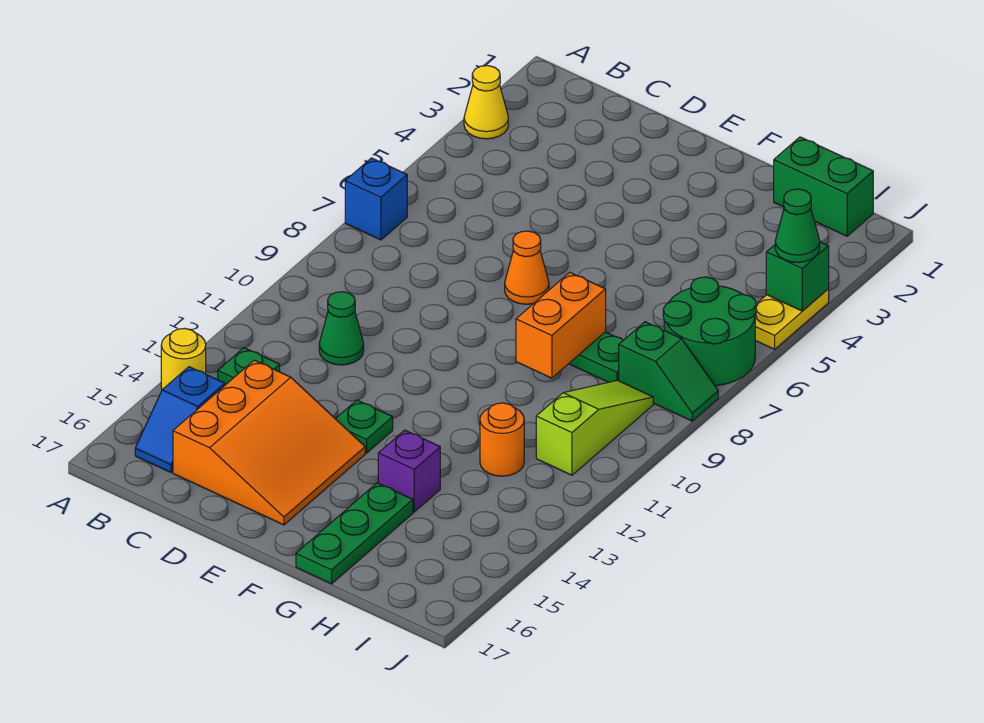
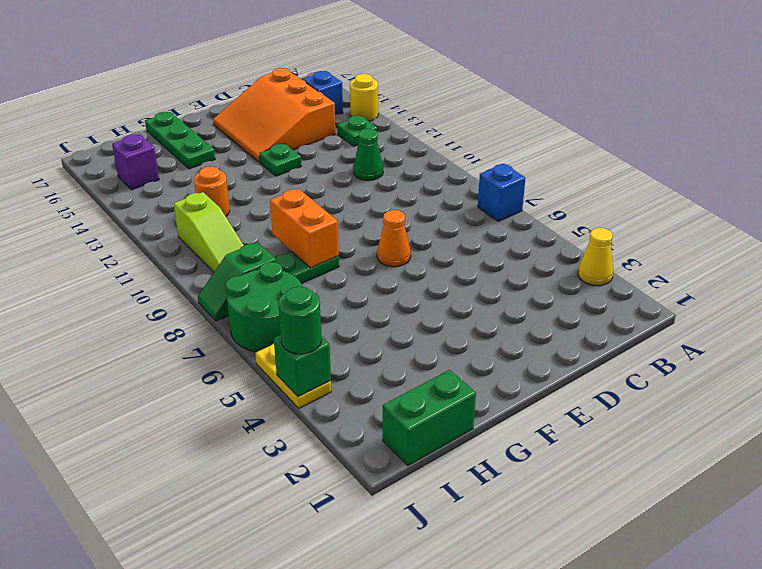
purple 1x1 brick [378,430,440,512] -> purple 1x1 brick moved to [112,134,159,190]
green 1x1 cone [775,189,820,262] -> green 1x1 round brick [278,286,322,354]

